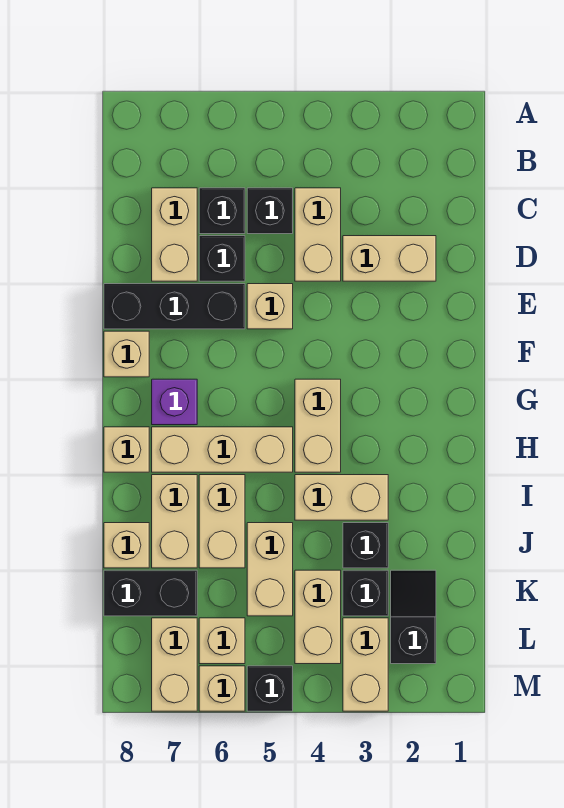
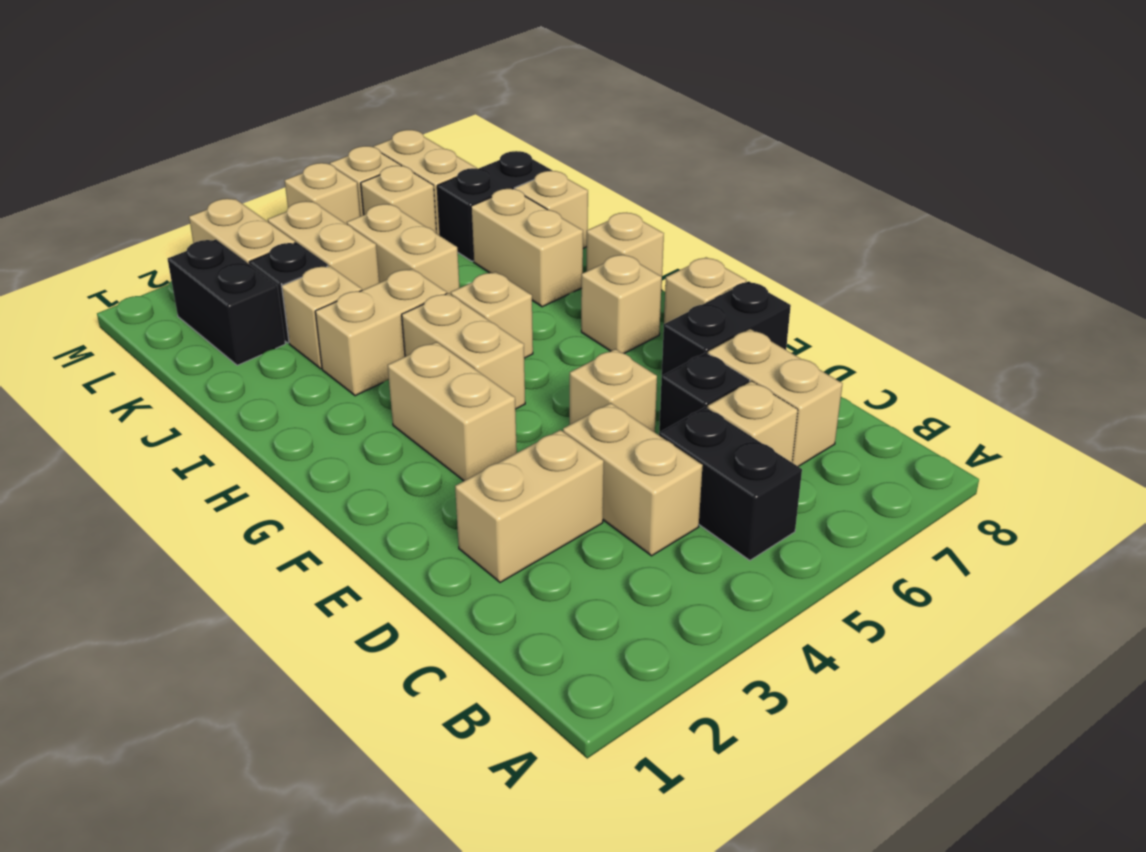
black 1x1 brick [247,188,293,234] -> black 1x2 brick [659,407,802,560]
black 1x1 brick [199,188,245,234] -> tan 1x1 brick [707,381,798,462]
black 1x3 brick [104,284,245,329] -> black 1x2 brick [662,281,791,375]
purple 1x1 brick [152,379,197,425] -> tan 1x1 brick [581,254,662,353]
tan 1x3 brick [152,427,293,472] -> tan 1x1 brick [451,272,533,358]
tan 1x2 brick [199,475,245,568] -> tan 1x2 brick moved to [388,342,517,481]
black 1x1 brick [343,523,388,568] -> tan 1x1 brick [282,266,362,369]
black 1x2 slope [391,570,436,664] -> black 1x2 brick [168,240,285,365]
black 1x1 brick [247,666,293,711] -> tan 1x1 brick [285,163,360,224]

